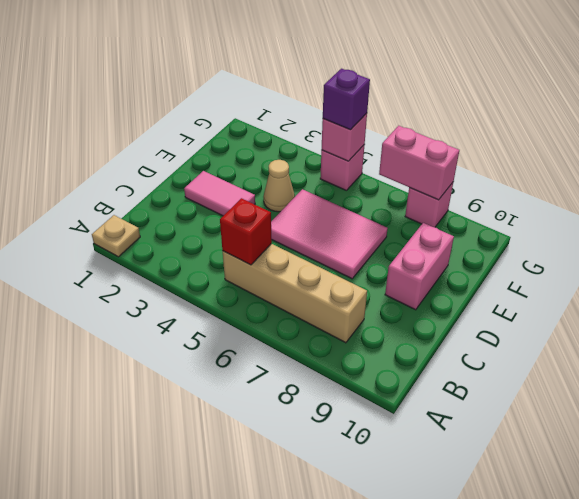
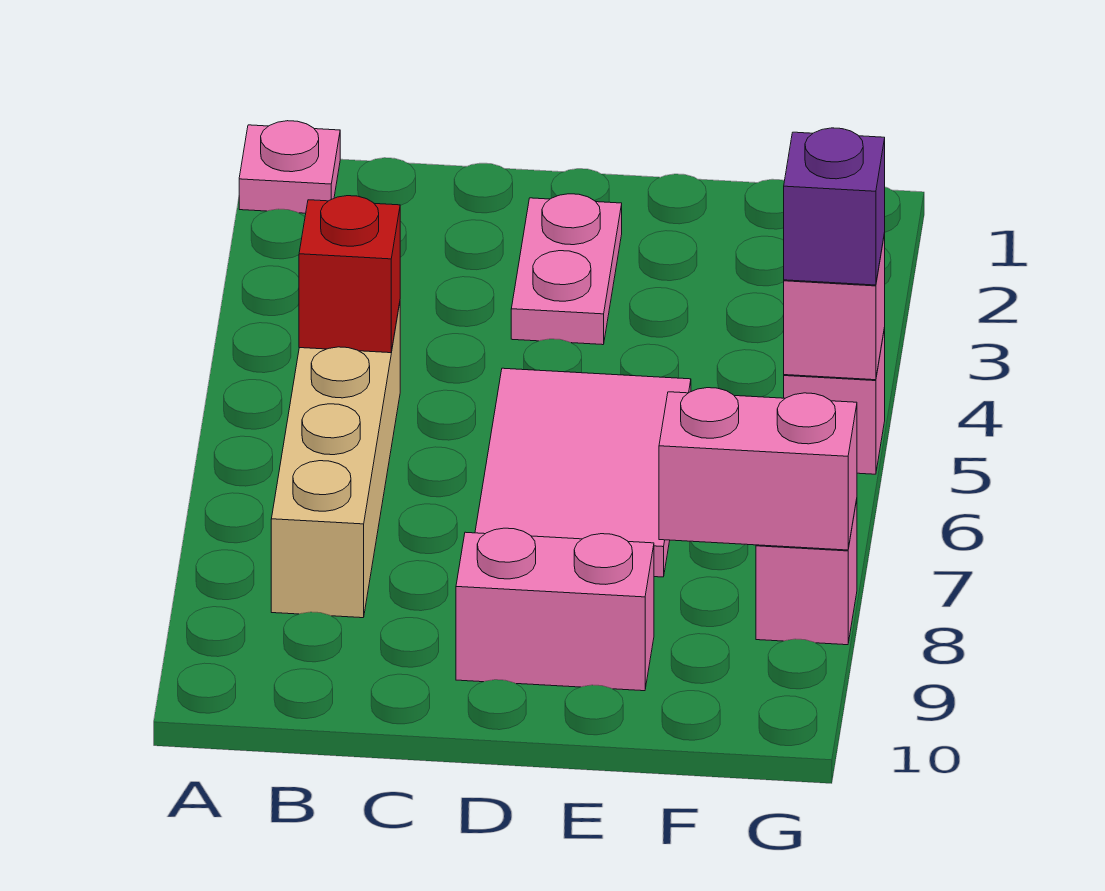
tan 1x1 plate [92,215,140,257] -> pink 1x1 plate [239,121,340,213]
pink 1x2 tile [184,171,255,216] -> pink 1x2 plate [511,194,622,345]
tan 1x1 cone [263,160,295,212] -> none
pink 1x2 brick [379,126,459,200] -> pink 1x2 brick turned to [659,388,857,550]

